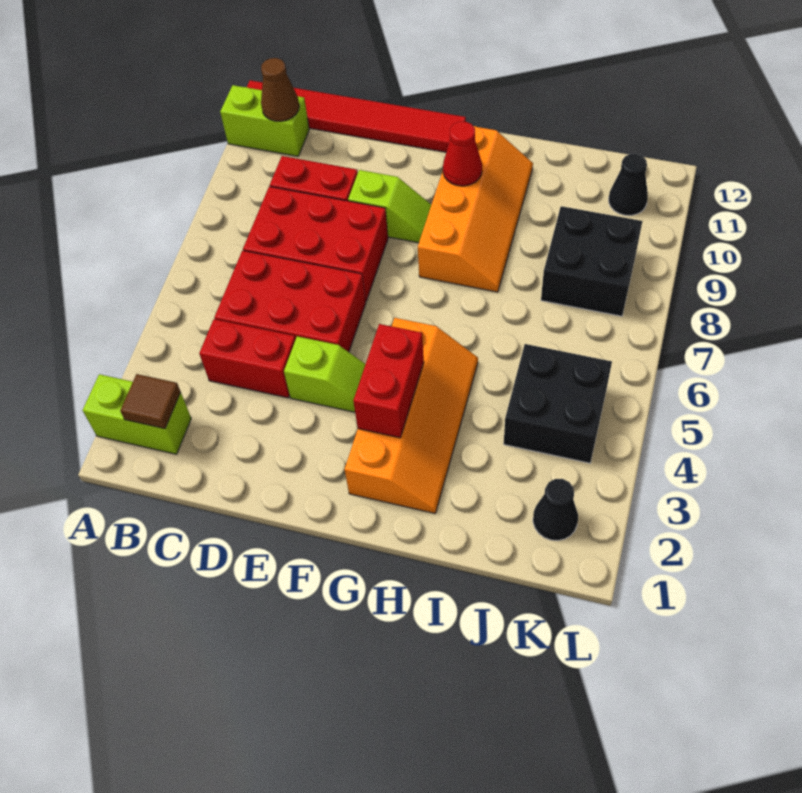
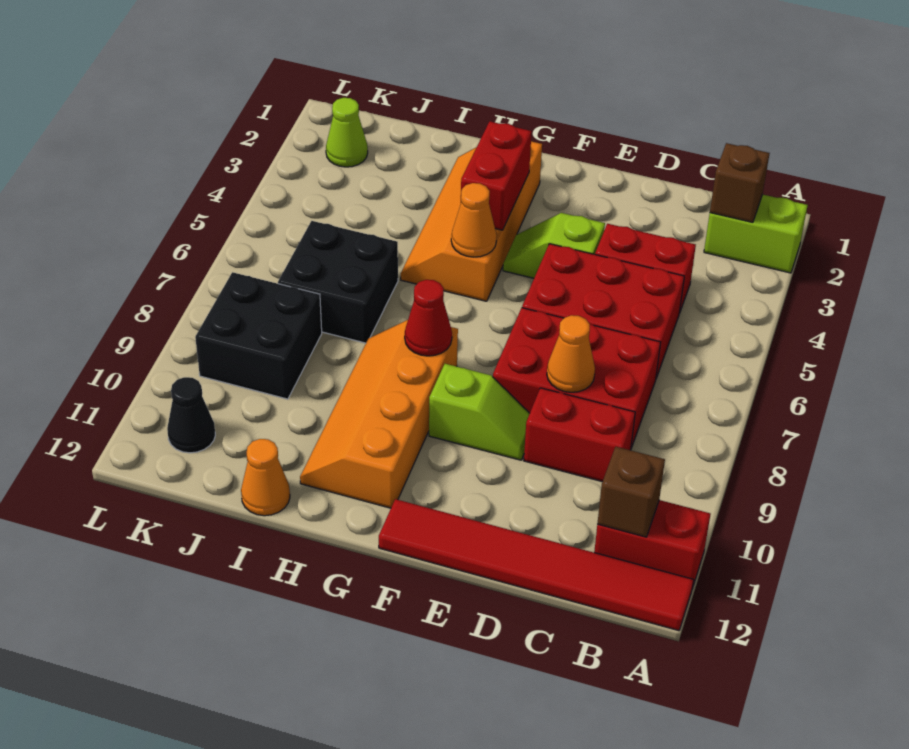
lime 1x2 brick [220,85,309,156] -> red 1x2 brick [594,500,710,588]
brown 1x1 tile [120,374,181,429] -> brown 1x1 brick [710,143,770,222]
brown 1x1 cone [261,58,299,121] -> brown 1x1 brick [597,447,665,537]
none -> orange 1x1 cone [547,315,595,392]
lime 1x2 slope [348,170,431,243] -> lime 1x2 slope turned to [429,364,530,460]
none -> orange 1x1 cone [451,183,497,257]
red 1x1 cone [443,122,482,186] -> red 1x1 cone moved to [405,280,452,356]
none -> orange 1x1 cone [241,439,290,516]
black 2x2 brick [504,344,612,463] -> black 2x2 brick moved to [278,221,398,343]
black 1x1 cone [533,479,578,541] -> lime 1x1 cone [326,98,368,167]

